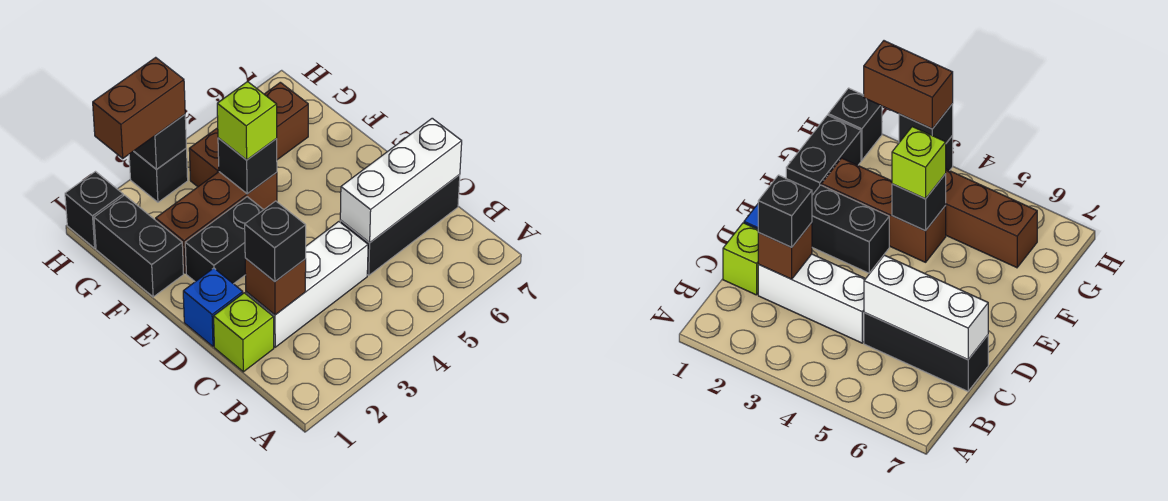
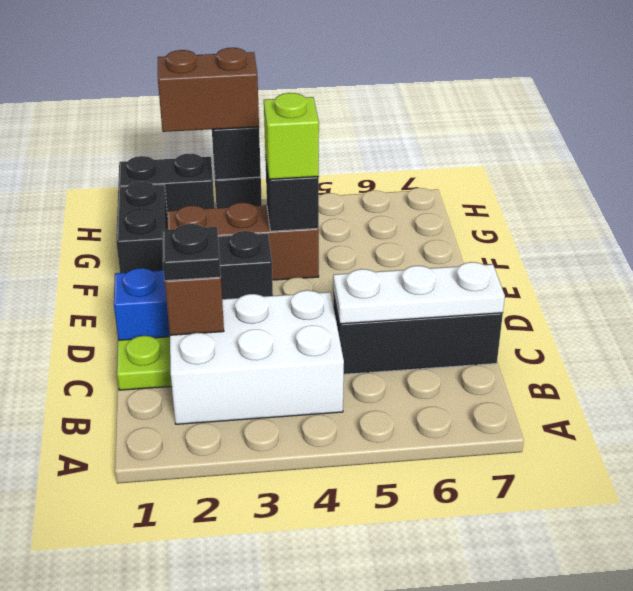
lime 1x1 brick [214,293,274,372] -> lime 1x1 plate [117,336,172,390]
white 1x3 brick [246,222,368,347] -> white 2x3 brick [170,290,344,424]
black 1x1 brick [245,201,306,282] -> black 1x1 plate [162,224,221,281]
white 1x3 brick [340,118,462,243] -> white 1x3 plate [333,262,505,324]
brown 1x3 brick [189,82,308,187] -> none
black 1x1 brick [65,172,123,248] -> black 1x2 brick [118,154,215,216]

